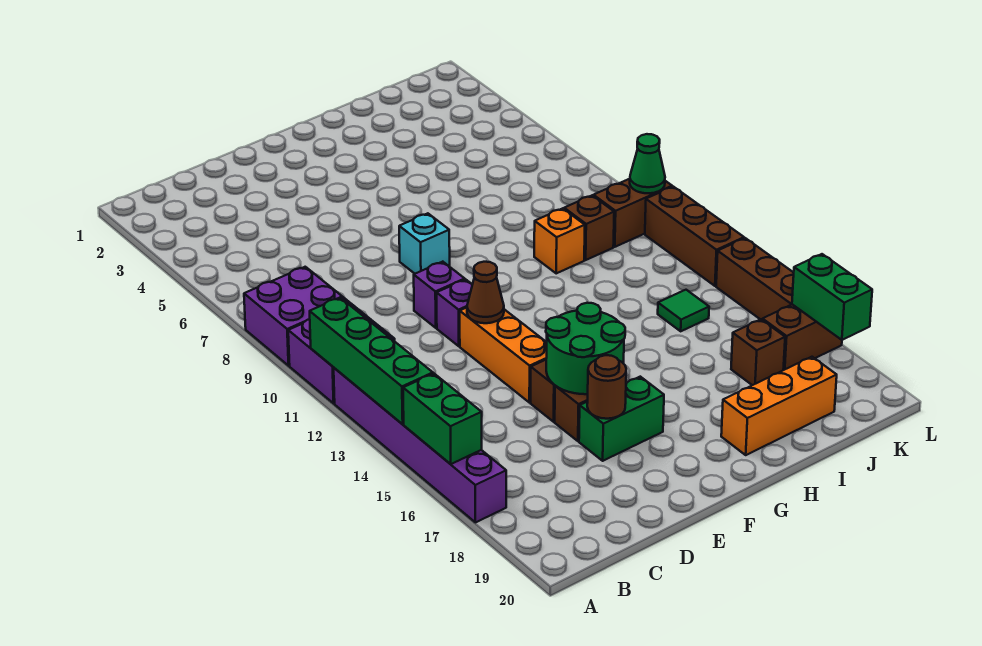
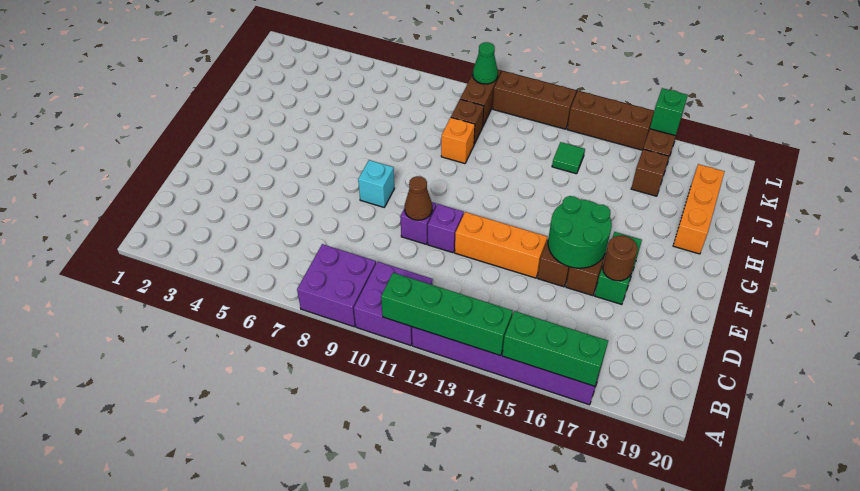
green 1x2 brick [403,374,482,464] -> green 1x3 brick [502,311,608,386]
brown 1x1 cone [467,262,504,323] -> brown 1x1 cone moved to [405,176,432,220]
green 1x2 brick [792,254,872,340] -> green 1x1 brick [650,88,688,136]

